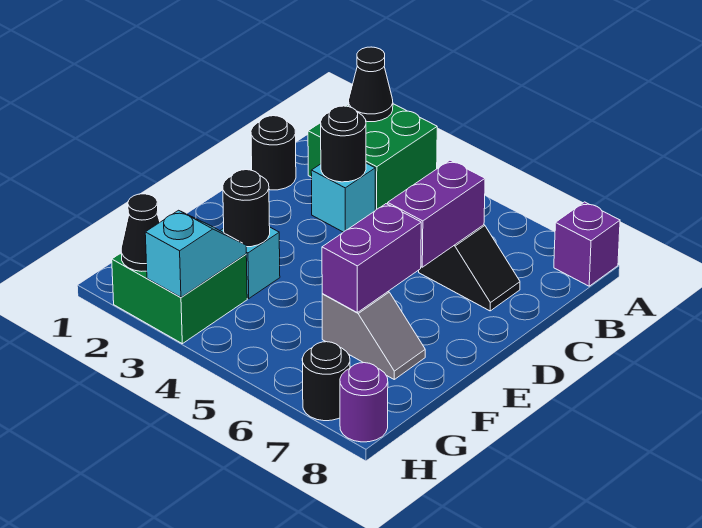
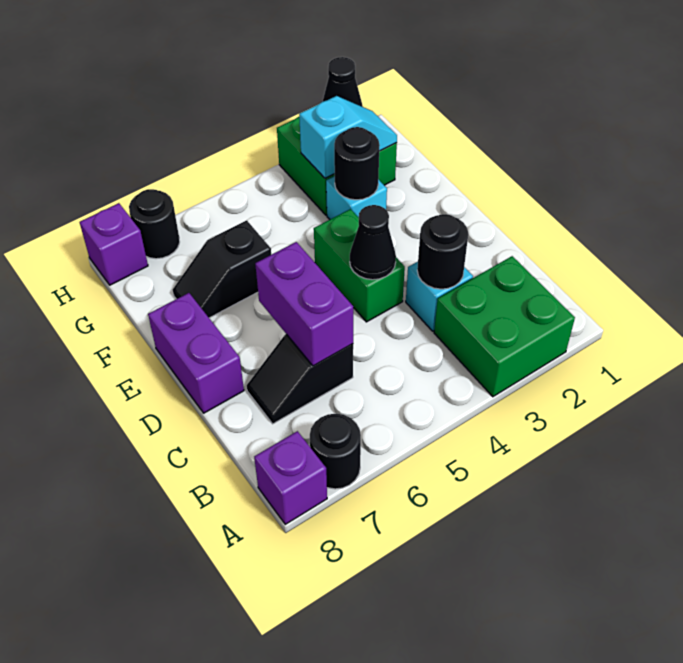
black 1x1 cone [349,47,393,122] -> black 1x1 cone moved to [350,205,396,280]
black 1x1 round brick [251,116,296,190] -> black 1x1 round brick moved to [310,414,361,489]
none -> green 1x2 brick [314,209,405,322]
purple 1x2 brick [322,204,421,312] -> purple 1x2 brick moved to [148,293,244,413]
grey 1x2 slope [322,292,425,379] -> black 1x2 slope [173,220,271,318]
cyan 1x2 slope [145,210,246,297] -> cyan 1x2 slope turned to [299,96,397,178]
purple 1x1 round brick [340,363,388,442] -> purple 1x1 brick [80,203,148,285]

